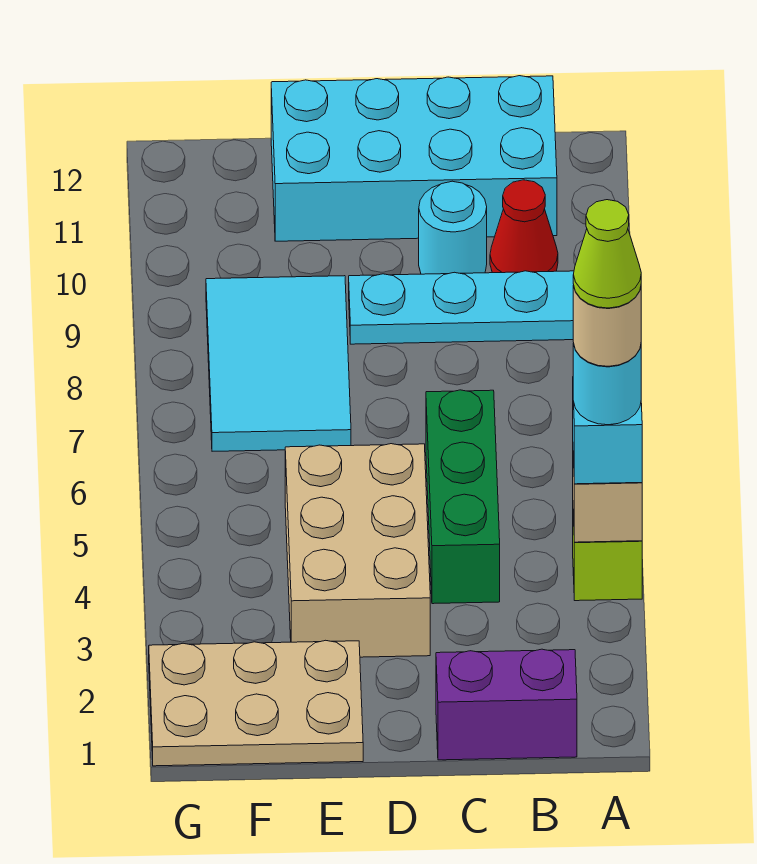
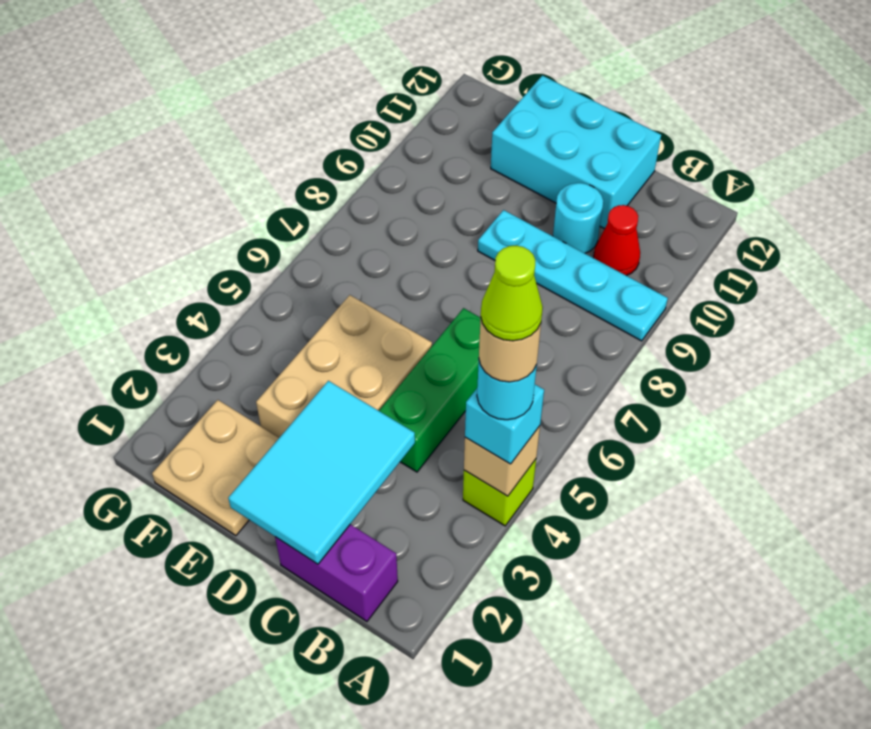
cyan 2x4 brick [271,76,557,241] -> cyan 2x3 brick [491,75,661,229]
tan 2x3 plate [149,640,363,766] -> tan 2x2 plate [152,400,279,536]
cyan 2x3 tile [206,276,351,451] -> cyan 2x3 tile moved to [228,381,415,564]

